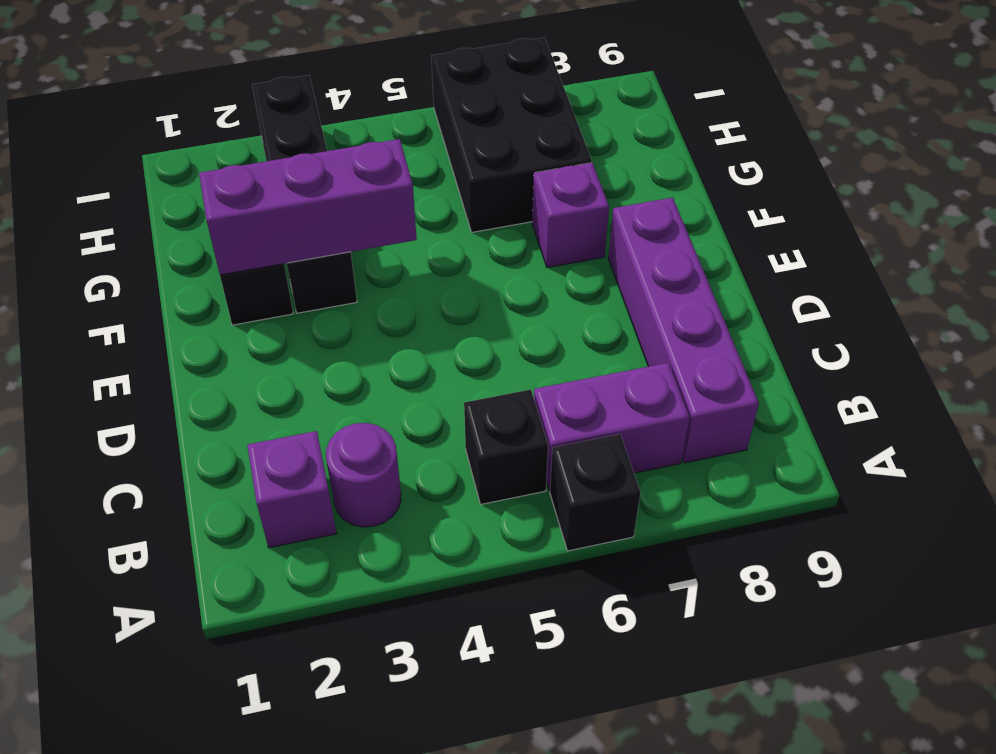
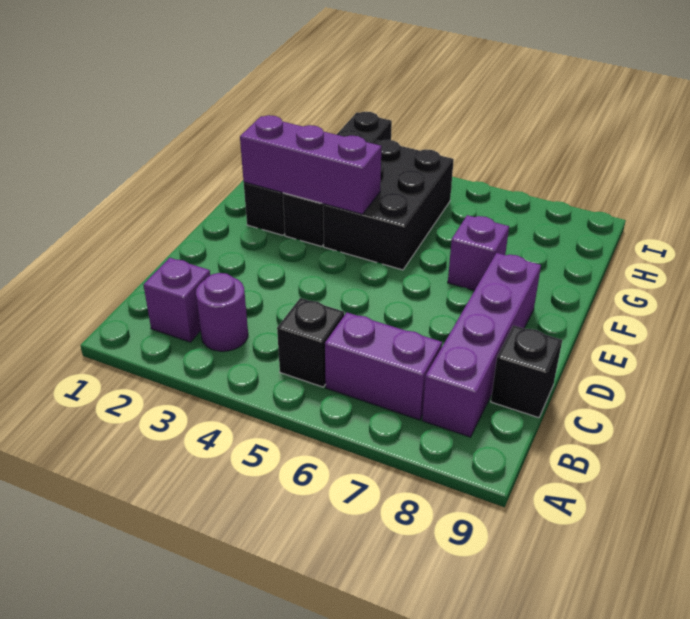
black 1x1 brick [550,434,640,551] -> black 1x1 brick moved to [491,325,562,418]
black 2x3 brick [431,37,592,232] -> black 2x3 brick moved to [323,140,454,270]

